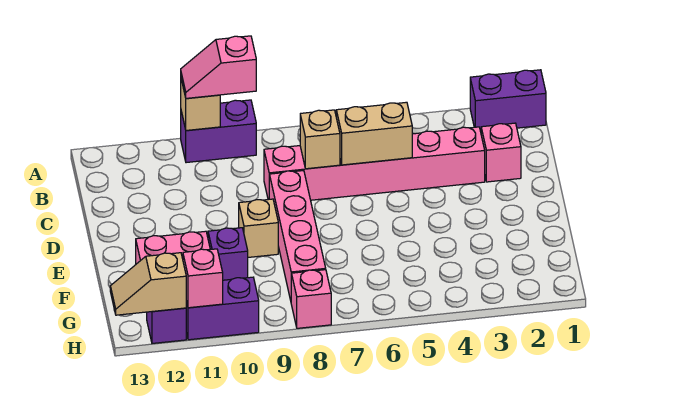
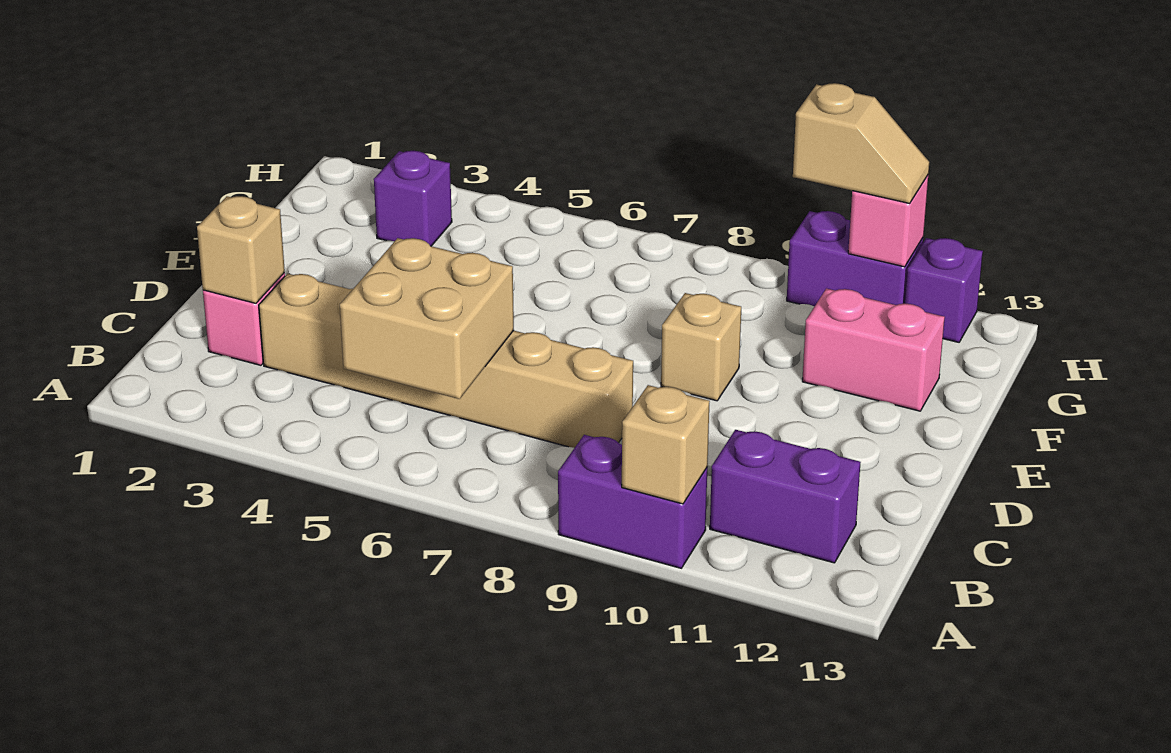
purple 1x2 brick [470,70,546,132] -> purple 1x2 brick moved to [710,430,861,563]
pink 1x2 slope [181,36,256,98] -> none
pink 1x6 brick [264,127,485,200] -> tan 1x6 brick [259,274,633,448]
tan 1x2 brick [336,102,412,165] -> tan 2x2 brick [340,238,514,399]
tan 1x1 brick [300,110,340,169] -> tan 1x1 brick moved to [197,196,285,303]
pink 1x4 brick [269,171,326,300] -> none
purple 1x1 brick [208,228,248,280] -> purple 1x1 brick moved to [374,151,452,246]
pink 1x1 brick [291,270,331,328] -> none
tan 1x2 slope [110,253,186,315] -> tan 1x2 slope moved to [793,83,929,203]

